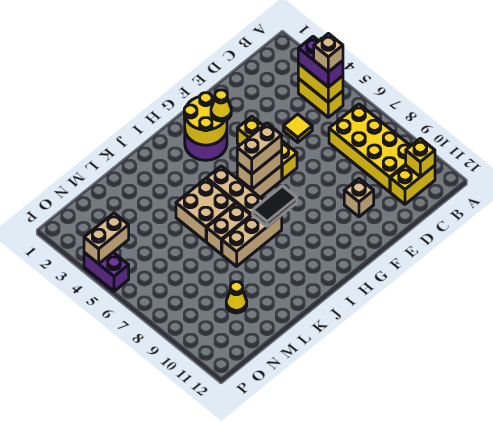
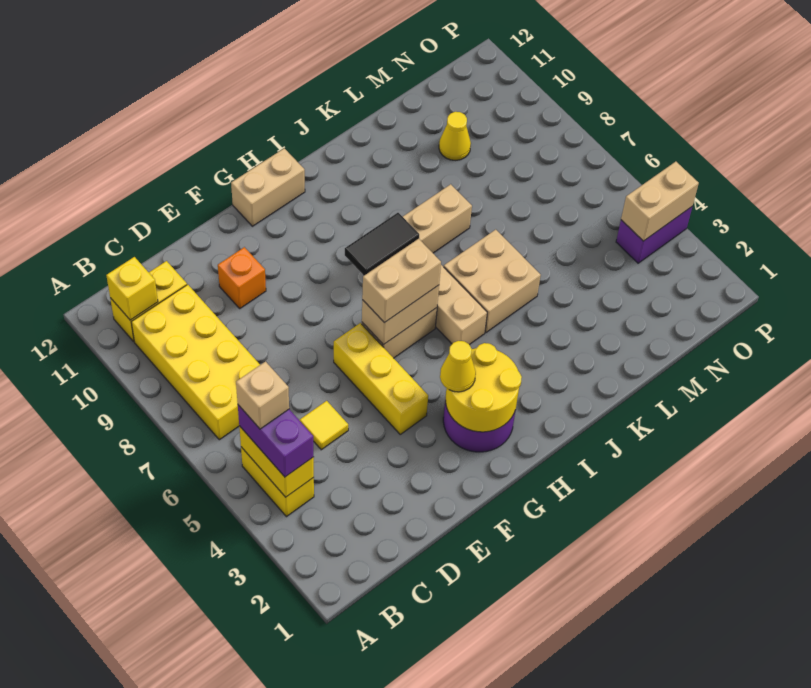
tan 1x1 brick [344,179,374,217] -> orange 1x1 brick [218,247,266,308]
tan 1x2 brick [207,203,251,254] -> tan 1x2 brick moved to [231,148,305,226]
purple 1x2 brick [84,252,129,291] -> purple 1x2 brick turned to [616,207,692,263]

